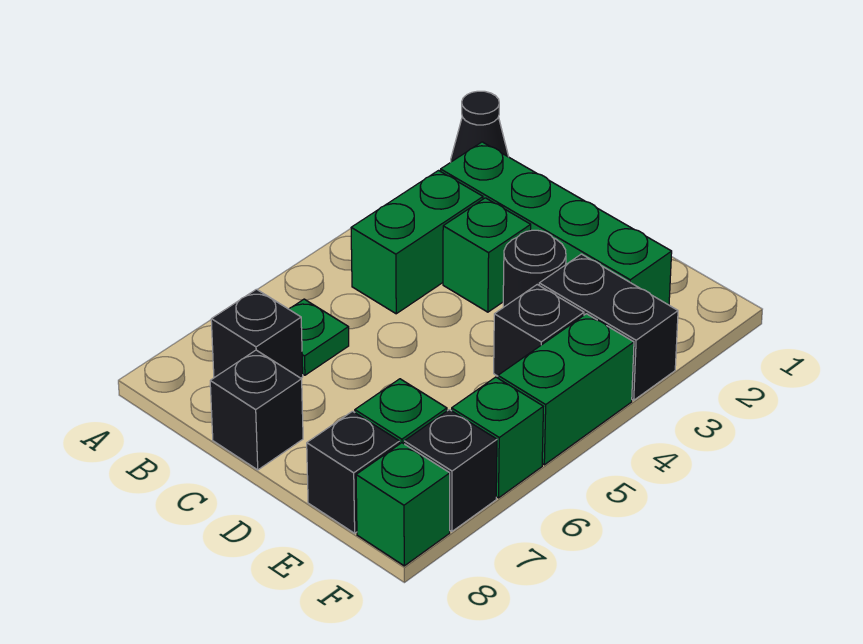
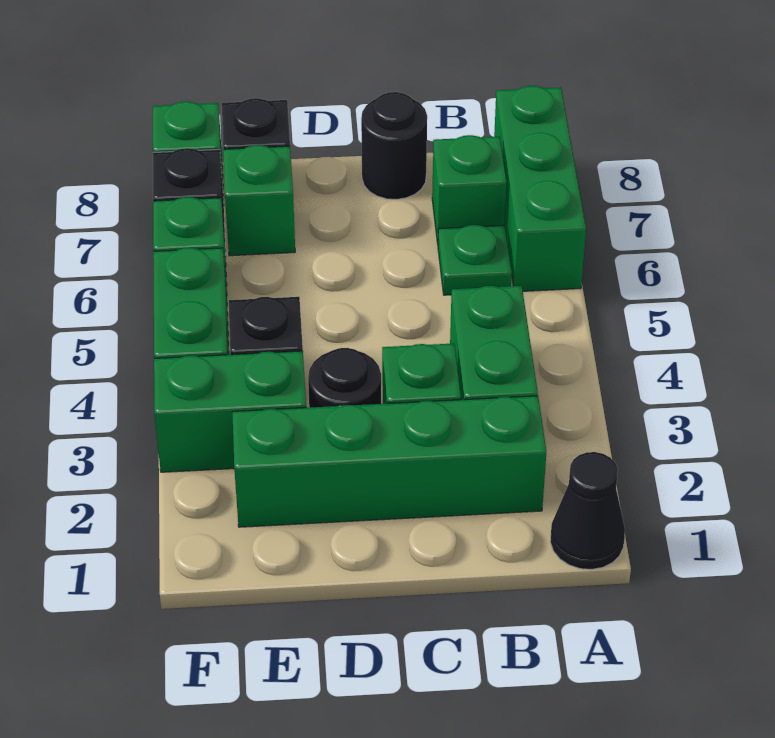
none -> green 1x3 brick [494,86,586,291]
black 1x1 brick [211,289,303,378] -> green 1x1 brick [432,135,507,243]
black 1x1 brick [210,350,303,470] -> black 1x1 round brick [361,92,427,199]
black 1x2 brick [539,254,678,400] -> green 1x2 brick [154,351,306,472]

